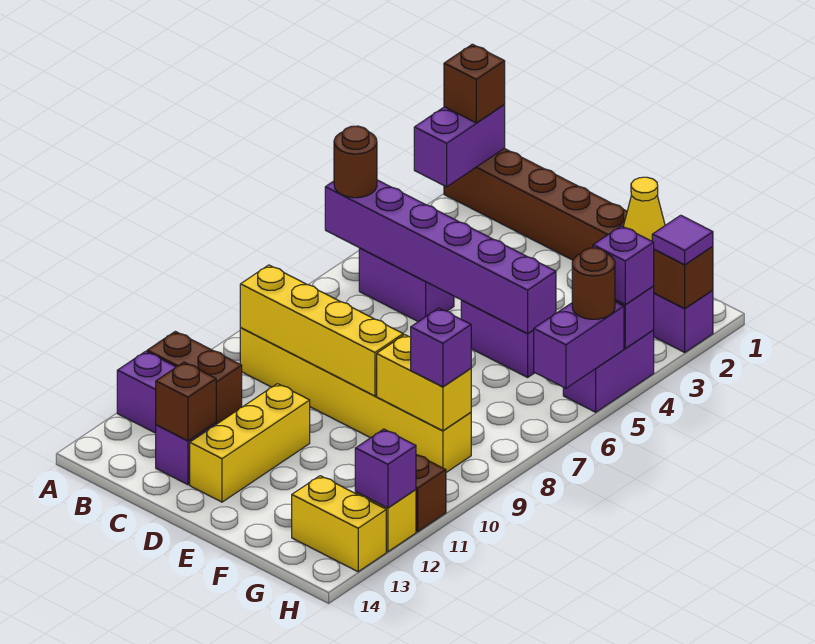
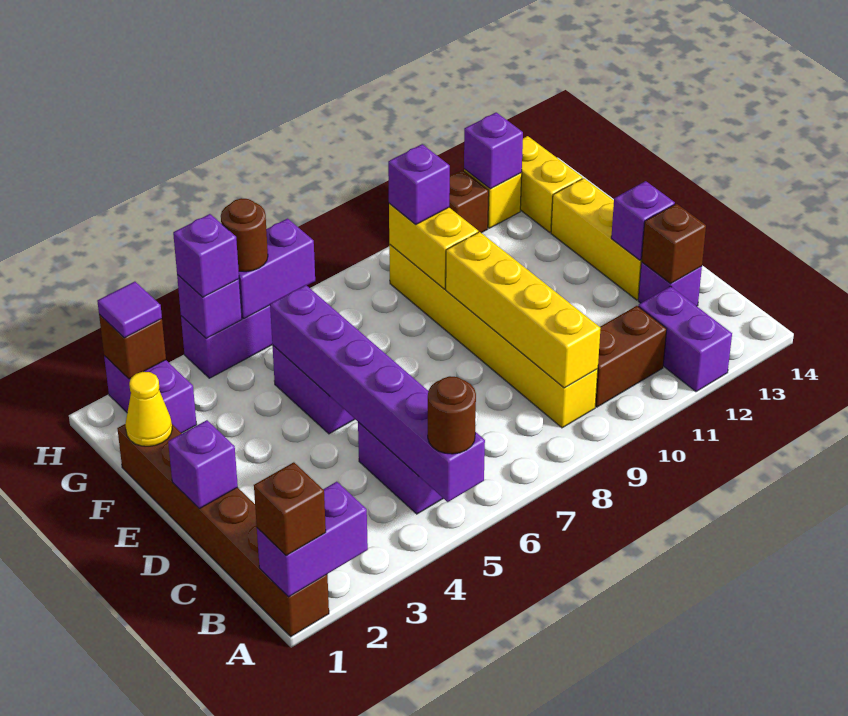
brown 1x2 brick [147,331,242,424] -> brown 1x2 brick turned to [595,306,667,407]
none -> purple 1x1 brick [168,420,238,509]
yellow 1x3 brick [190,384,310,502] -> yellow 1x3 brick turned to [551,178,641,300]
none -> purple 1x1 brick [611,181,675,260]

